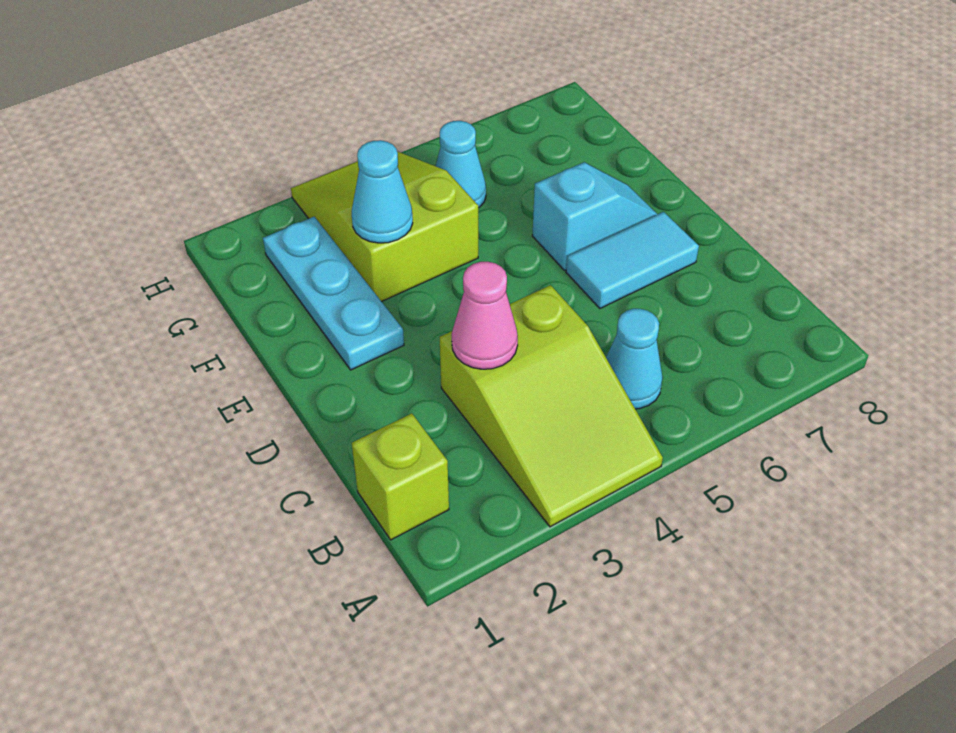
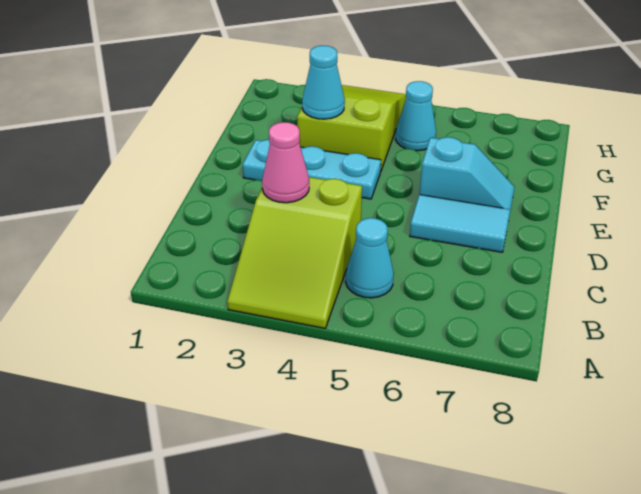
lime 1x1 brick [352,413,449,540] -> none
cyan 1x3 plate [263,217,404,370] -> cyan 1x3 plate turned to [243,140,381,199]

